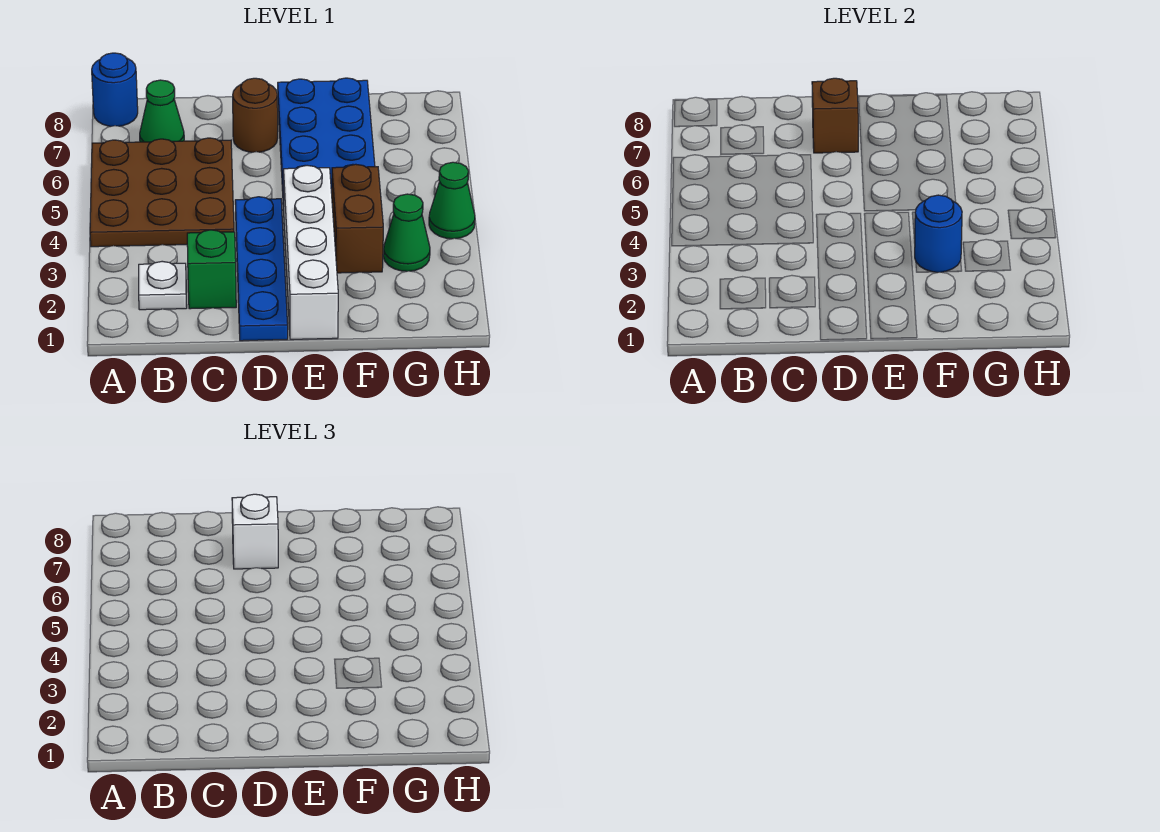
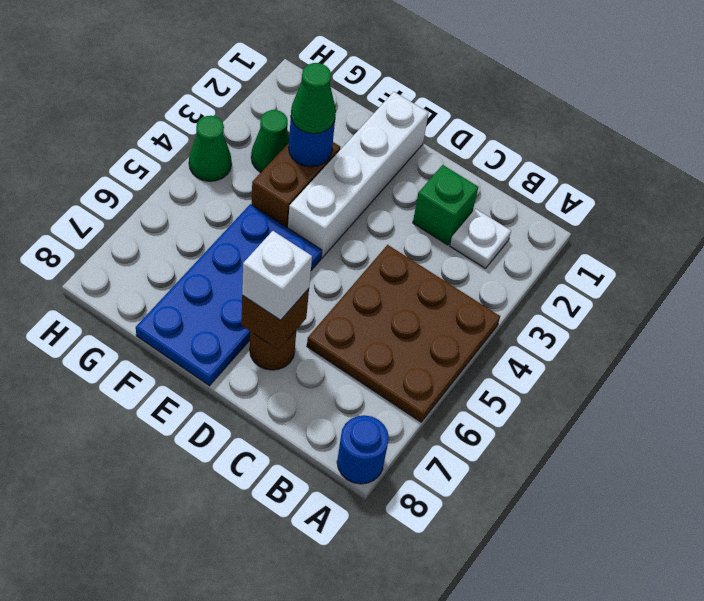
green 1x1 cone [140,80,184,142] -> green 1x1 cone moved to [291,63,336,134]
blue 1x4 plate [235,197,288,341] -> none

